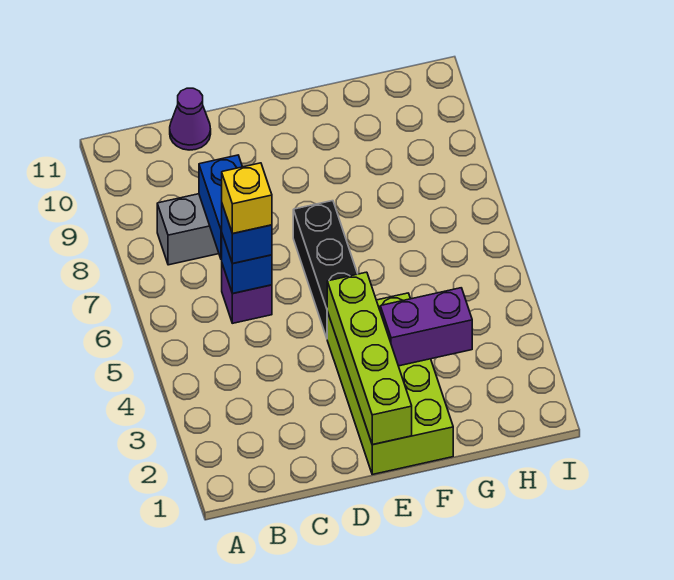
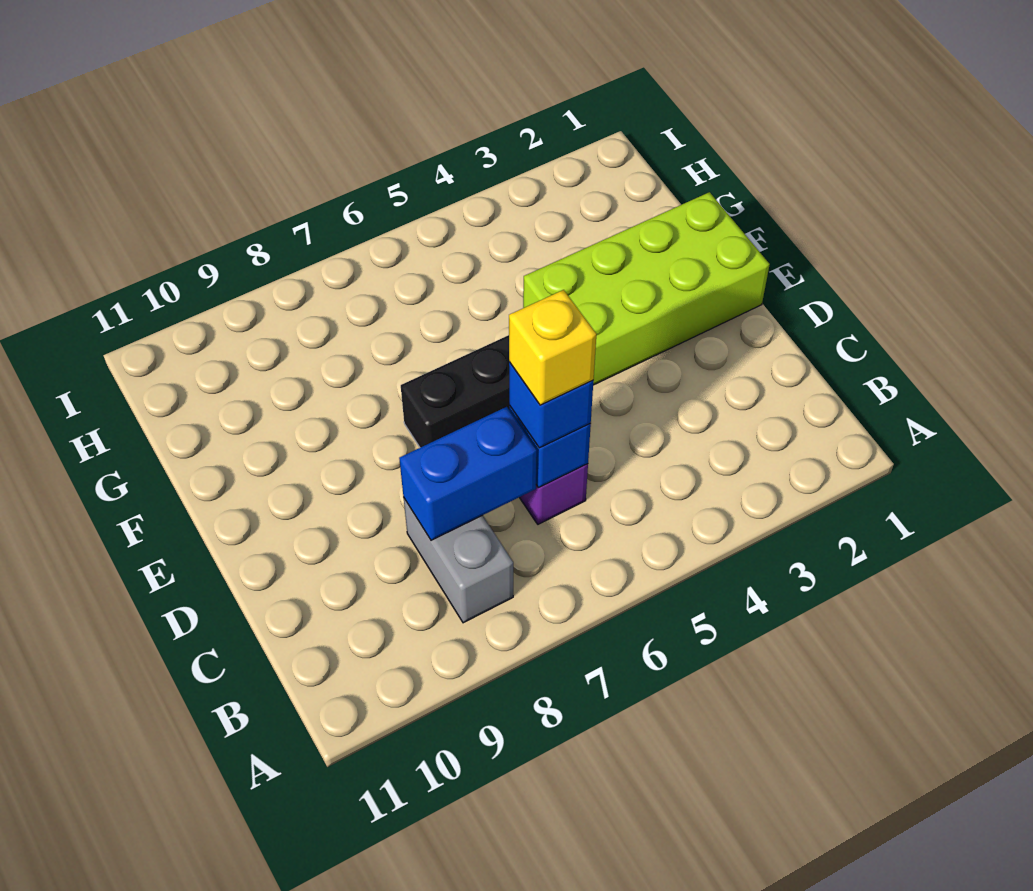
purple 1x1 cone [170,88,211,150] -> none
lime 1x4 brick [327,272,412,445] -> none
purple 1x2 brick [380,288,472,366] -> none

